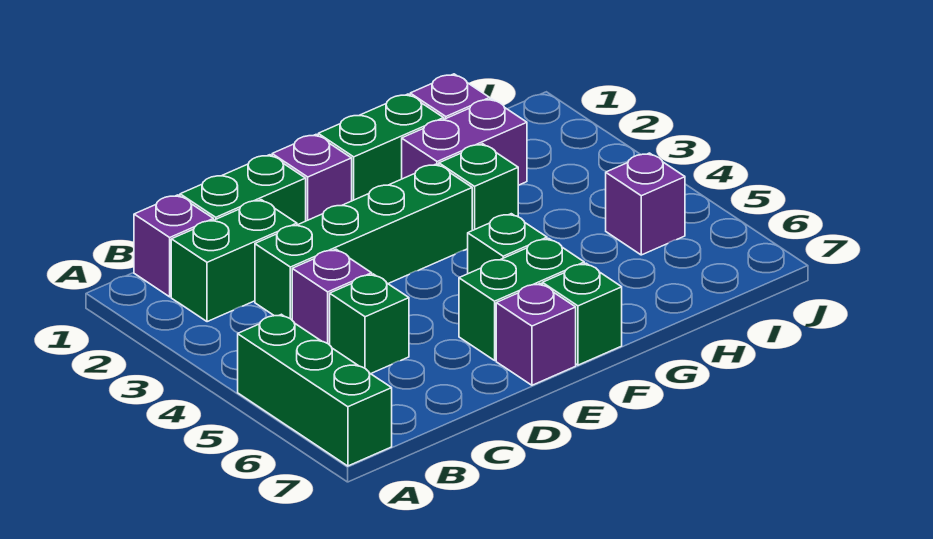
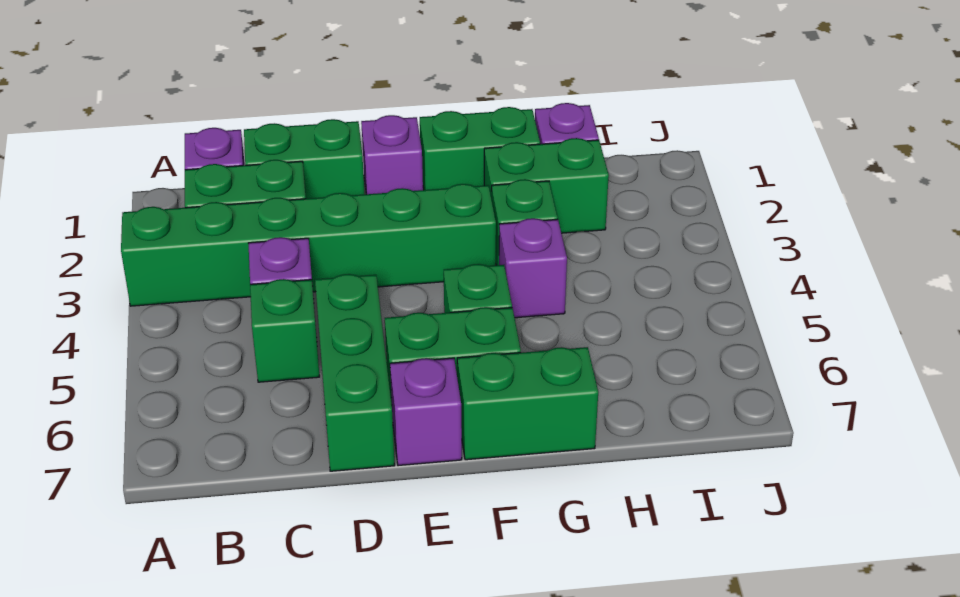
green 1x3 brick [238,314,392,466] -> green 1x3 brick moved to [315,274,395,471]
green 1x4 brick [255,164,472,320] -> green 1x6 brick [121,184,496,306]
green 1x1 brick [542,263,622,365] -> green 1x2 brick [457,347,598,460]
purple 1x2 brick [402,99,527,185] -> green 1x2 brick [484,138,609,233]
purple 1x1 brick [606,153,685,255] -> purple 1x1 brick moved to [499,218,567,318]

